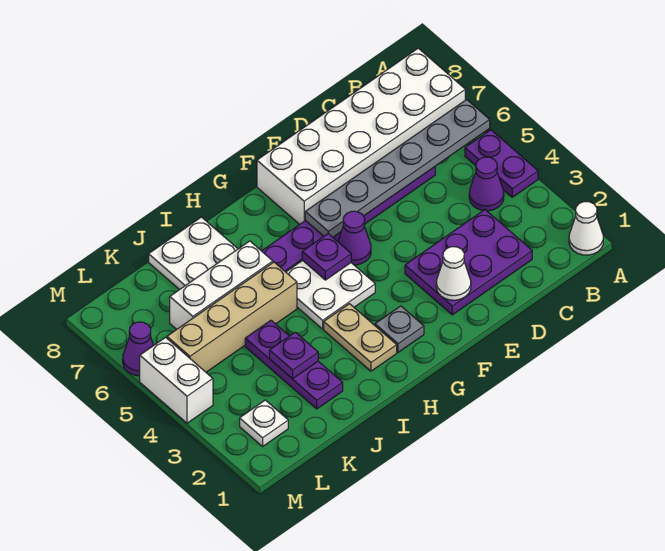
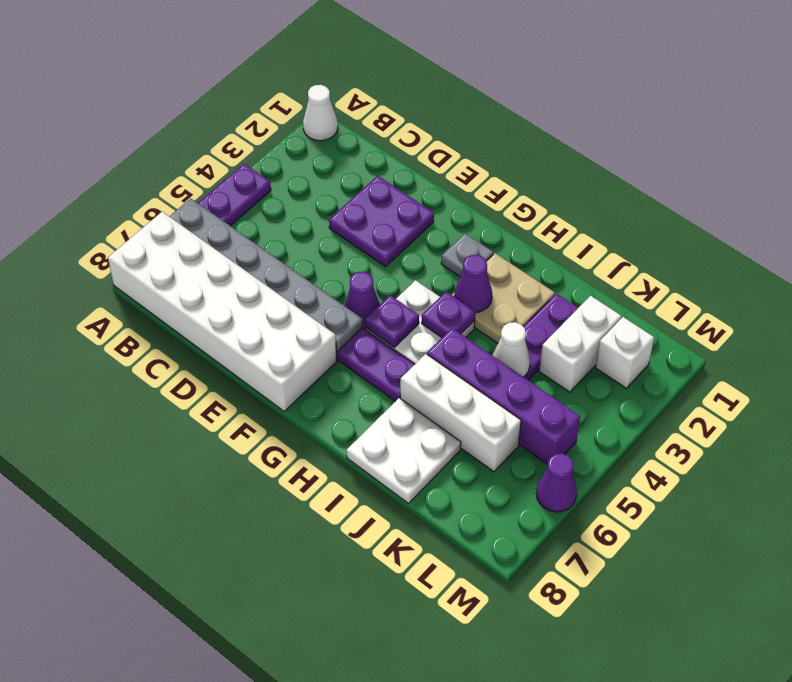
purple 1x1 cone [469,157,504,211] -> purple 1x1 cone moved to [455,255,492,312]
purple 2x3 plate [405,210,532,315] -> purple 2x2 plate [329,176,434,267]
white 1x1 cone [436,247,471,300] -> white 1x1 cone moved to [493,322,530,377]
tan 1x2 plate [324,304,397,371] -> tan 2x2 plate [452,253,555,343]
tan 1x4 brick [167,262,297,372] -> purple 1x4 brick [427,328,580,465]
purple 1x1 plate [270,332,318,379] -> purple 1x1 plate moved to [422,292,475,337]
white 1x1 plate [240,400,288,446] -> white 1x1 brick [596,317,654,388]
white 1x2 brick [140,337,213,423] -> white 1x2 brick moved to [539,296,621,392]

